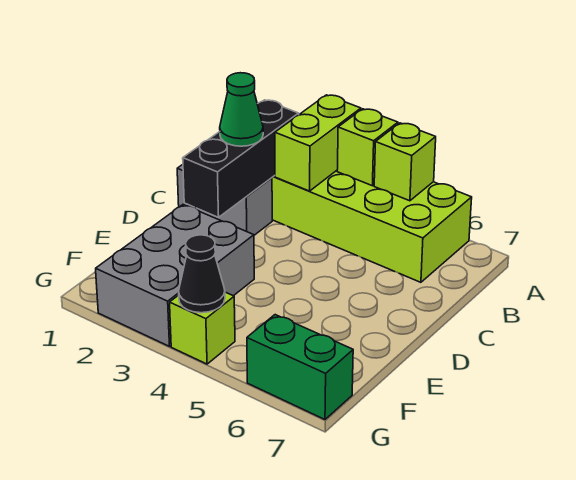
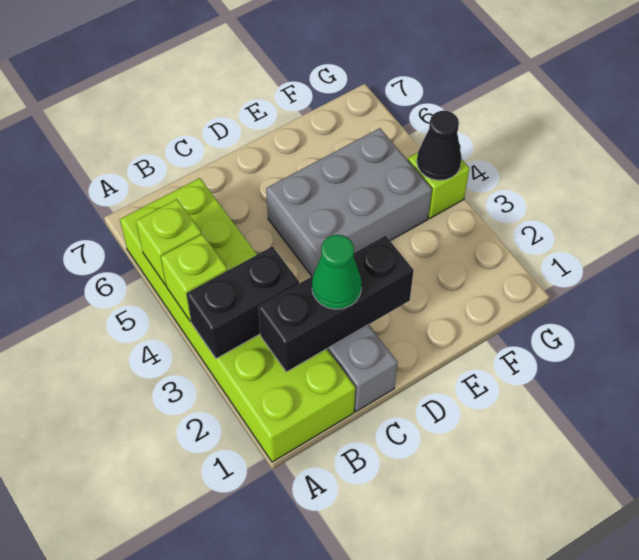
lime 1x2 brick [275,95,361,191] -> black 1x2 brick [186,246,299,359]
grey 2x3 brick [96,205,254,346] -> grey 2x3 brick moved to [266,128,432,276]
green 1x2 brick [247,315,353,419] -> none

